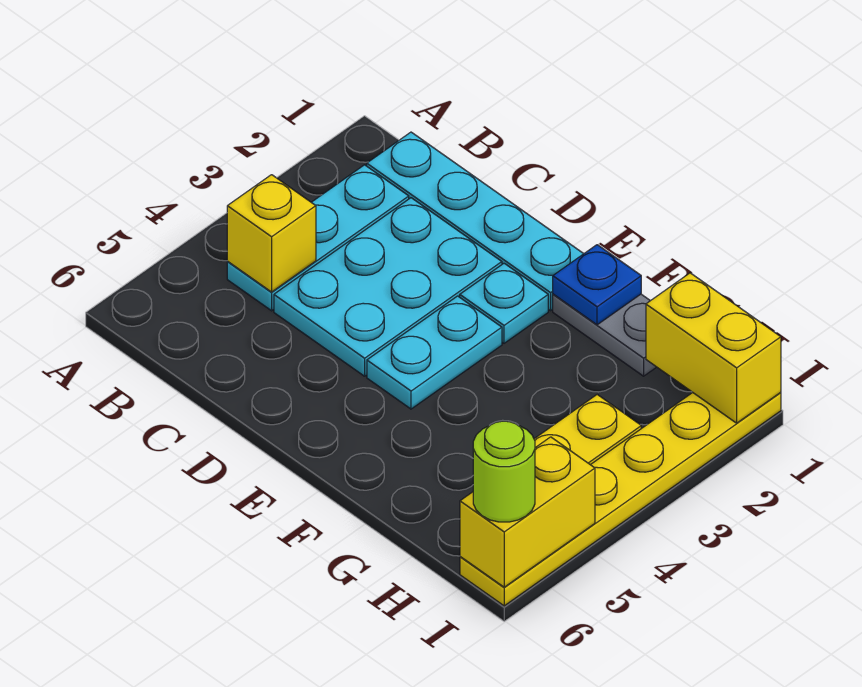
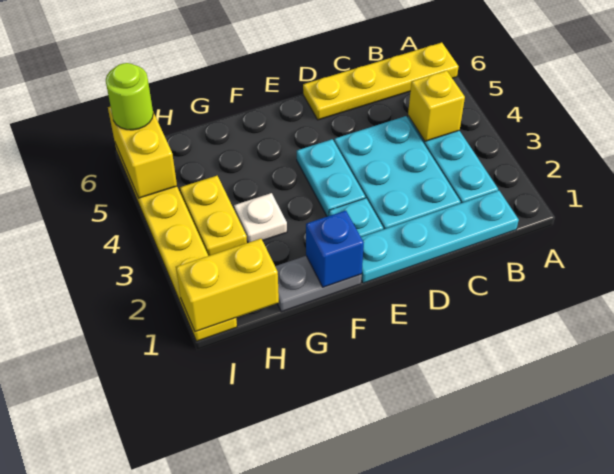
none -> yellow 1x4 plate [303,43,459,120]
blue 1x1 plate [553,245,641,325] -> blue 1x1 brick [306,211,364,287]
none -> white 1x1 plate [234,193,287,243]

